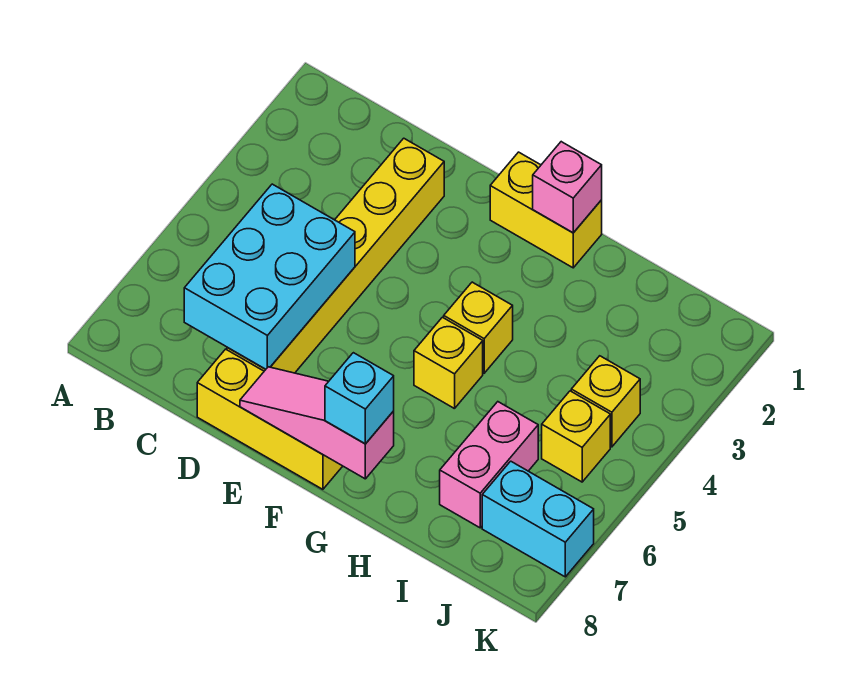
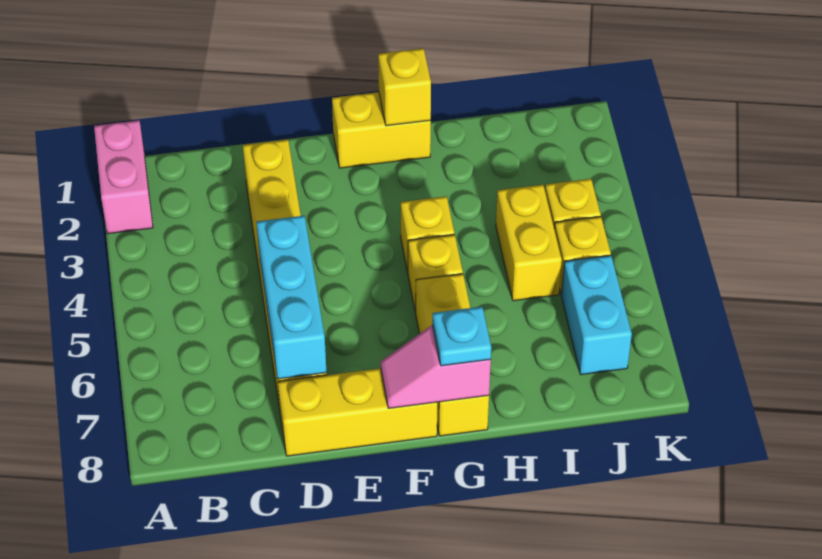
cyan 2x3 brick [184,184,355,369] -> cyan 1x3 brick [256,216,327,379]
pink 1x3 slope [240,367,394,479] -> pink 1x2 slope [381,325,491,408]
pink 1x1 brick [533,142,602,233] -> yellow 1x1 brick [378,48,431,126]
none -> yellow 1x3 brick [416,274,489,436]
cyan 1x1 brick [325,353,394,444] -> cyan 1x1 plate [432,307,491,366]
none -> yellow 1x2 brick [496,185,562,301]
pink 1x2 brick [440,402,538,528] -> pink 1x2 brick moved to [94,120,153,234]
cyan 1x2 brick [482,461,594,577] -> cyan 1x2 brick turned to [562,255,632,375]

